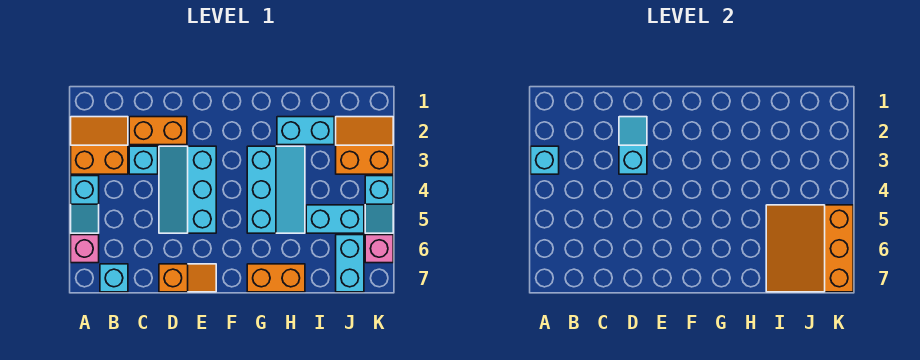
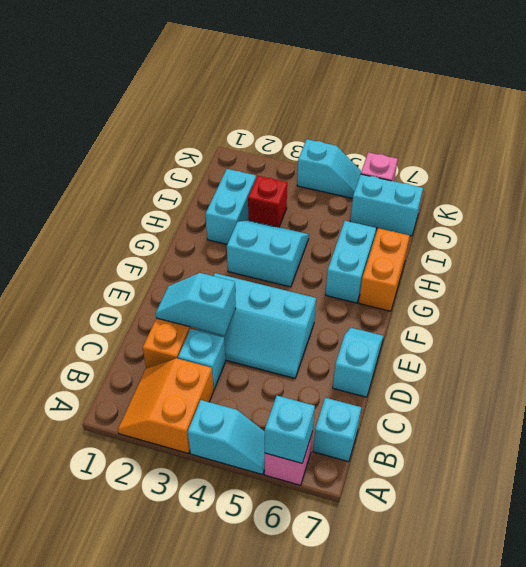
cyan 1x1 brick [531,146,559,174] -> cyan 1x1 brick moved to [265,396,315,463]
orange 1x2 slope [159,264,216,292] -> cyan 1x2 slope [333,328,384,397]
cyan 2x3 slope [247,146,305,233] -> cyan 2x2 slope [227,220,309,287]
none -> red 1x1 brick [248,176,287,227]
cyan 1x2 brick [306,205,364,233] -> cyan 1x2 brick moved to [325,221,376,303]
orange 3x3 slope [766,205,853,292] -> none
orange 2x2 slope [336,117,393,174] -> none

